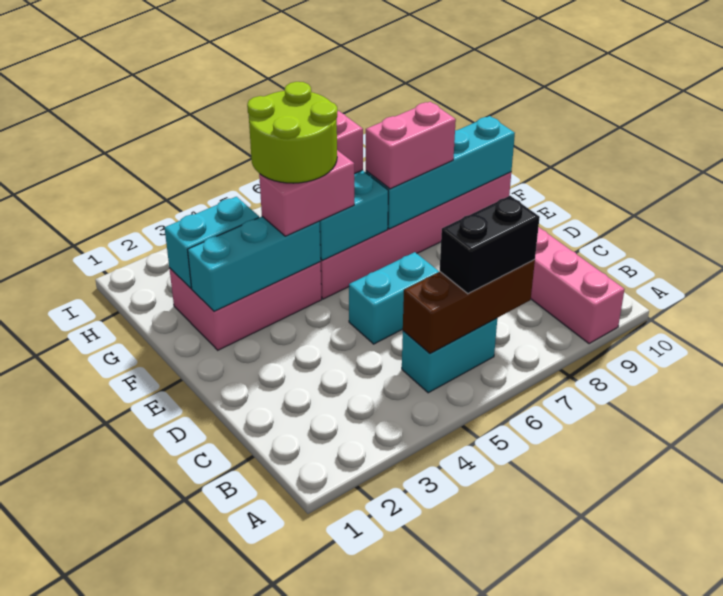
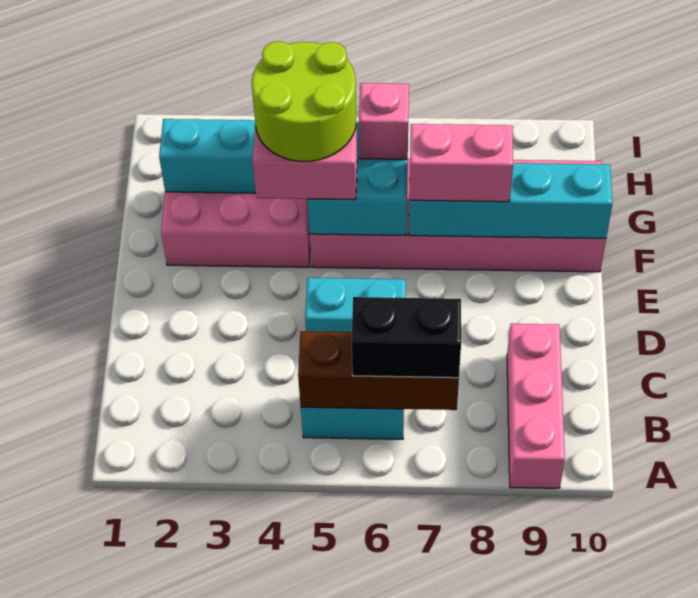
cyan 1x3 brick [188,217,321,312] -> none

